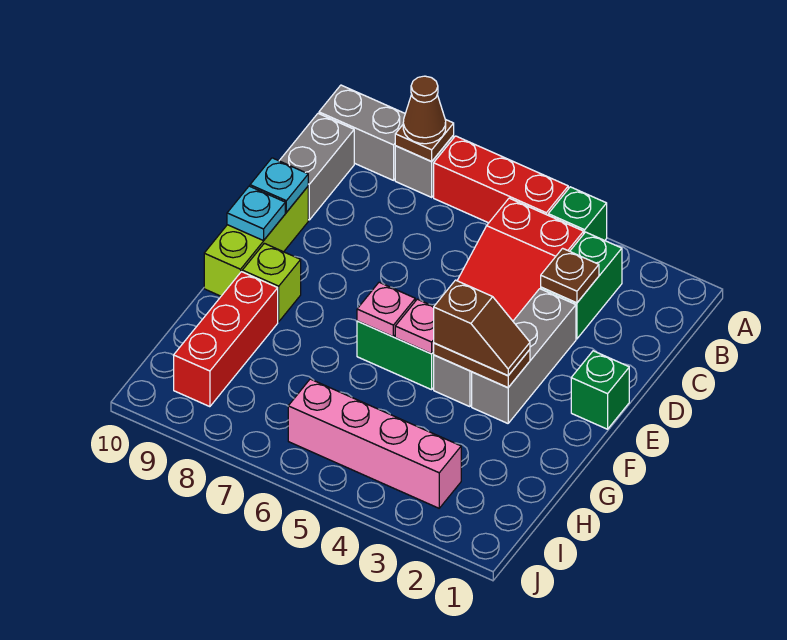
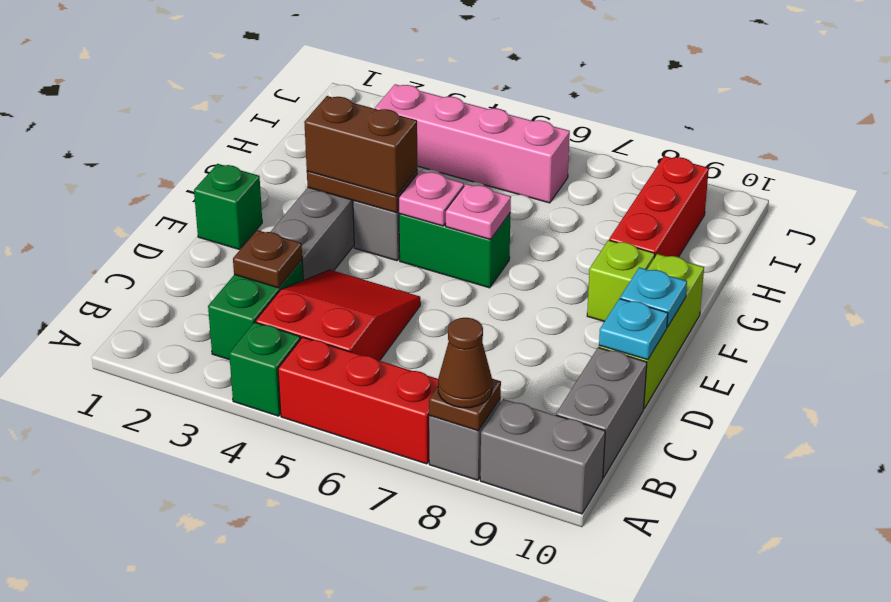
brown 1x2 slope [434,280,530,376] -> brown 1x2 brick [304,96,417,196]

